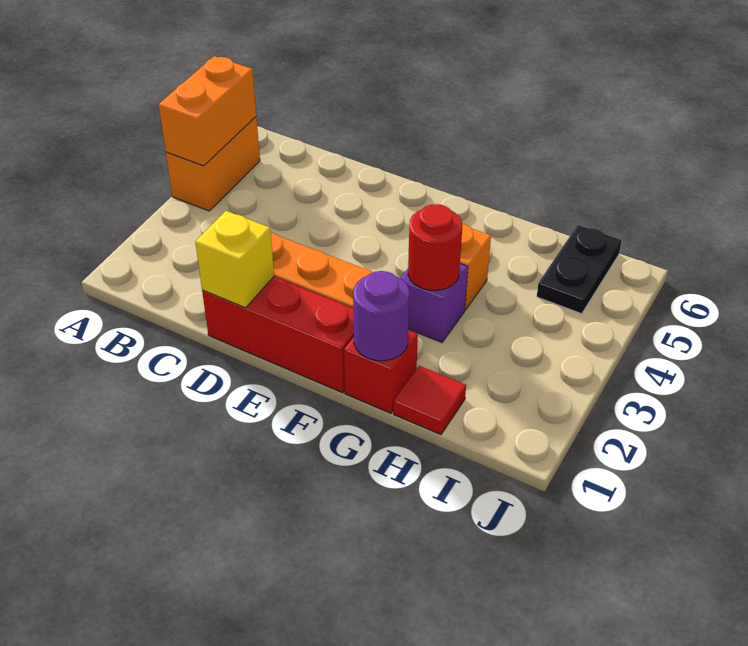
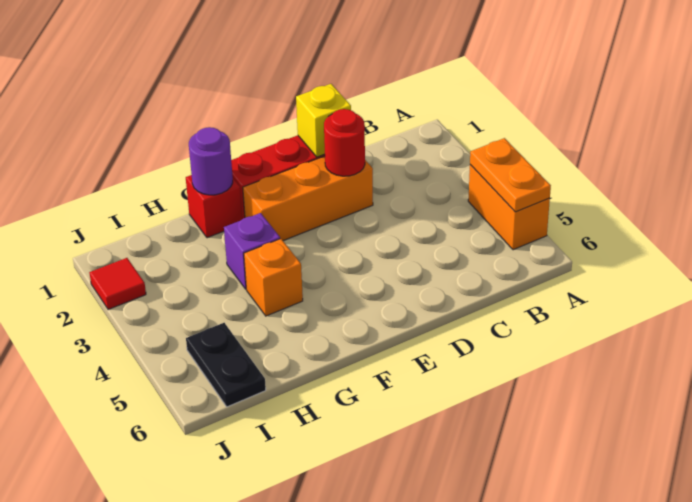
orange 1x2 brick [159,56,256,166] -> orange 1x2 plate [470,138,551,212]
red 1x1 round brick [408,204,462,290] -> red 1x1 round brick moved to [324,109,365,176]
red 1x1 tile [394,366,466,435] -> red 1x1 tile moved to [89,258,146,310]

